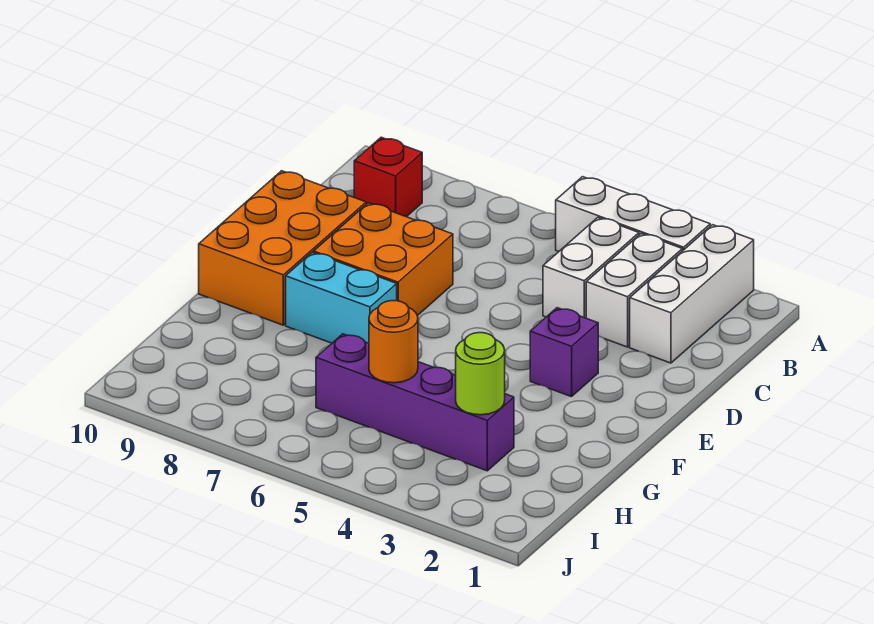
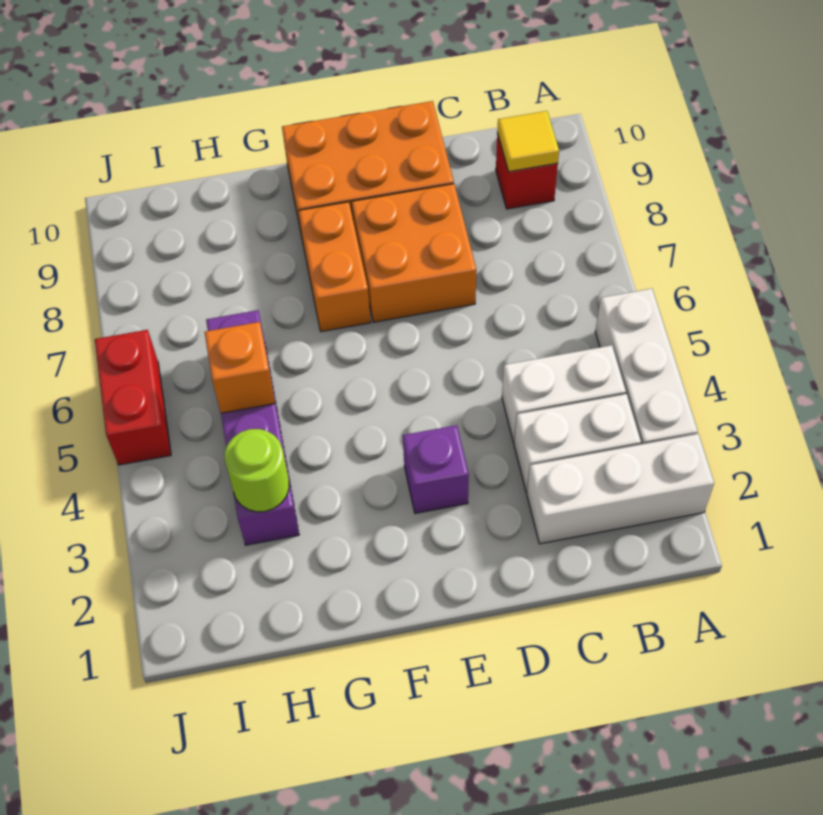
none -> yellow 1x1 tile [497,111,559,172]
cyan 1x2 brick [286,252,397,343] -> orange 1x2 brick [299,202,371,332]
orange 1x1 round brick [369,301,418,383] -> orange 1x1 brick [205,322,275,413]
none -> red 1x2 brick [95,330,171,465]

